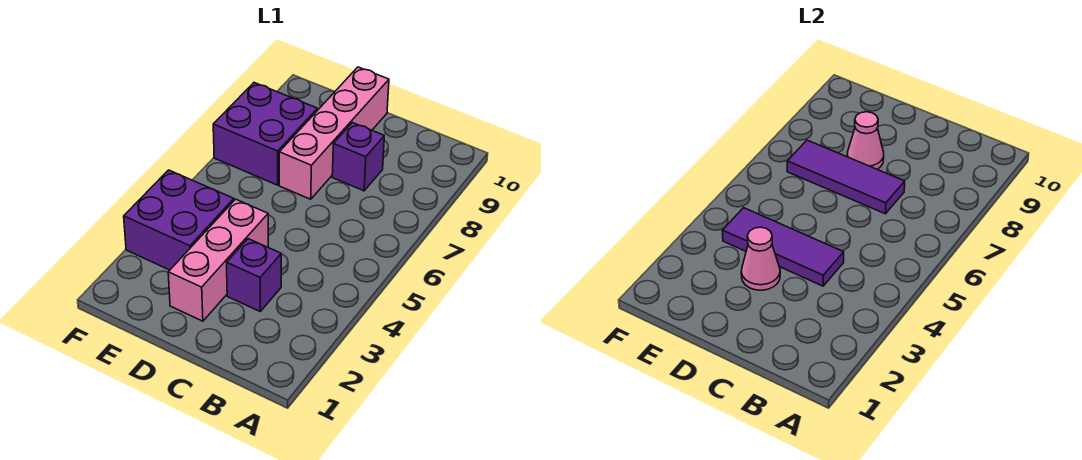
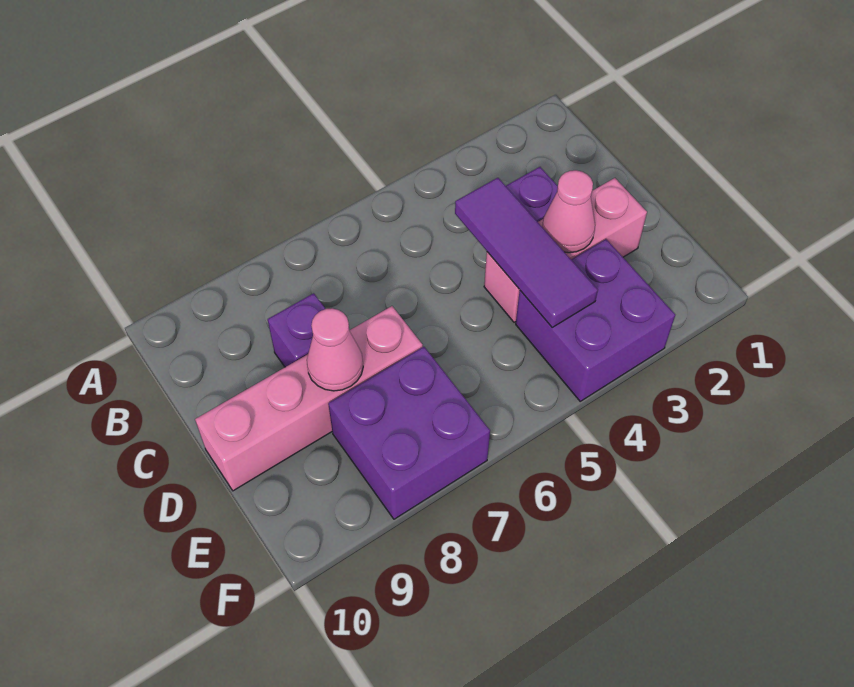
purple 1x3 tile [787,140,905,214] -> none

